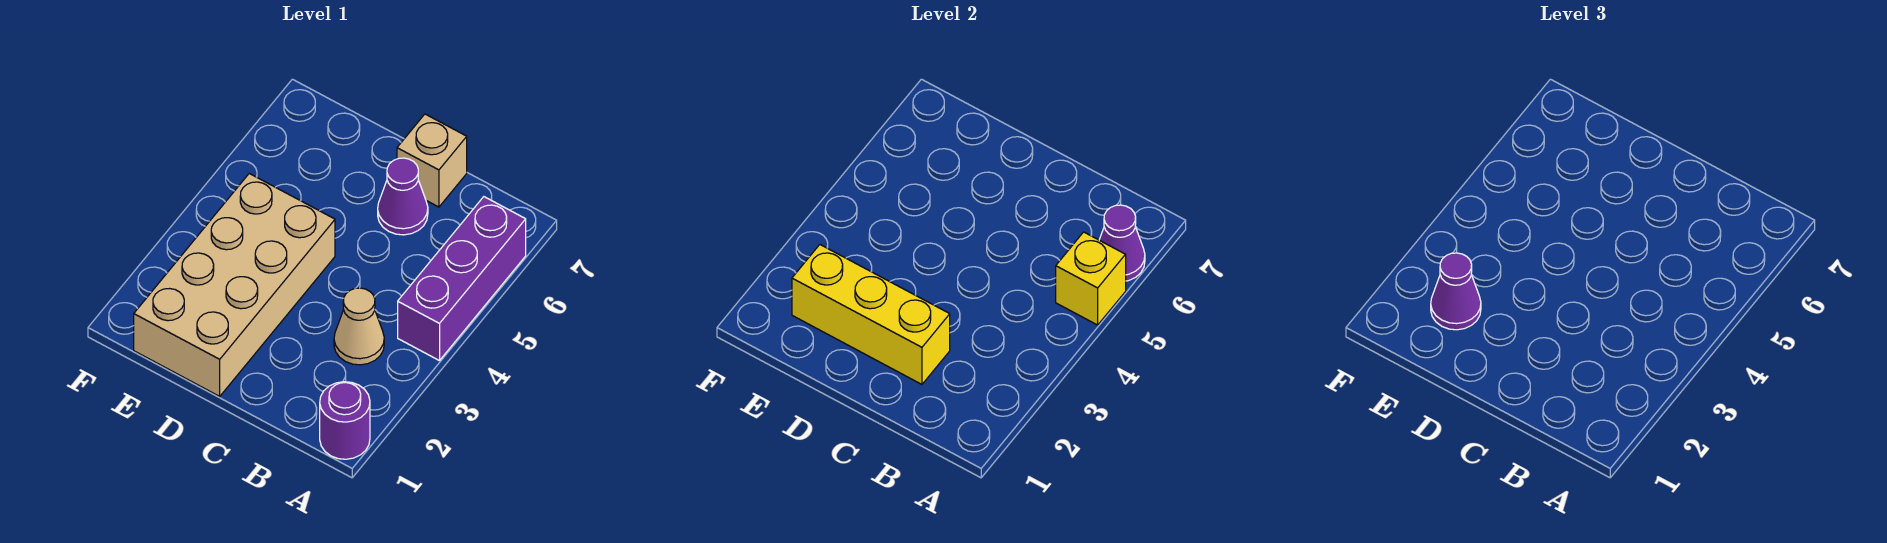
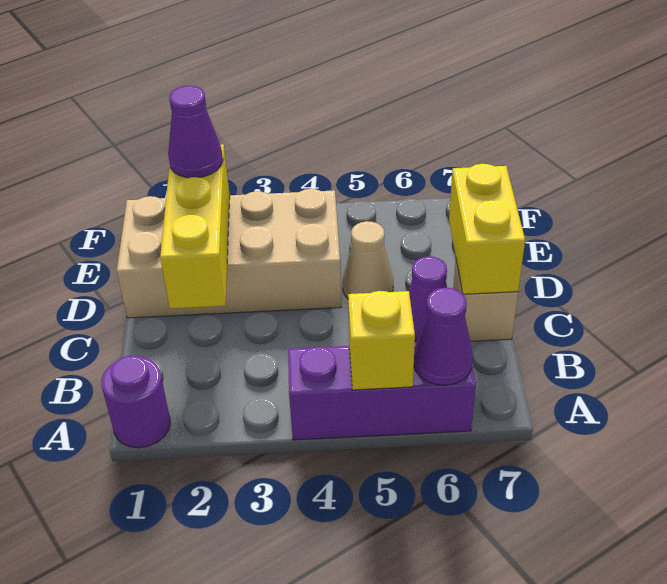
tan 1x1 cone [334,288,384,365] -> tan 1x1 cone moved to [343,221,393,299]
none -> yellow 1x2 brick [449,164,525,294]

